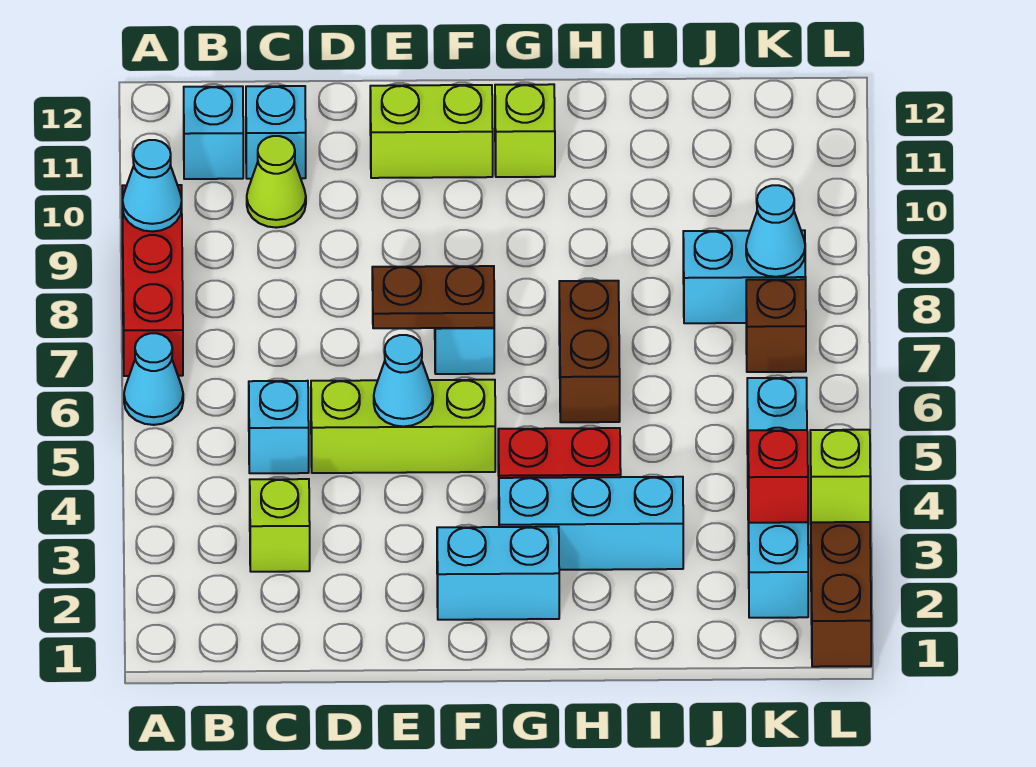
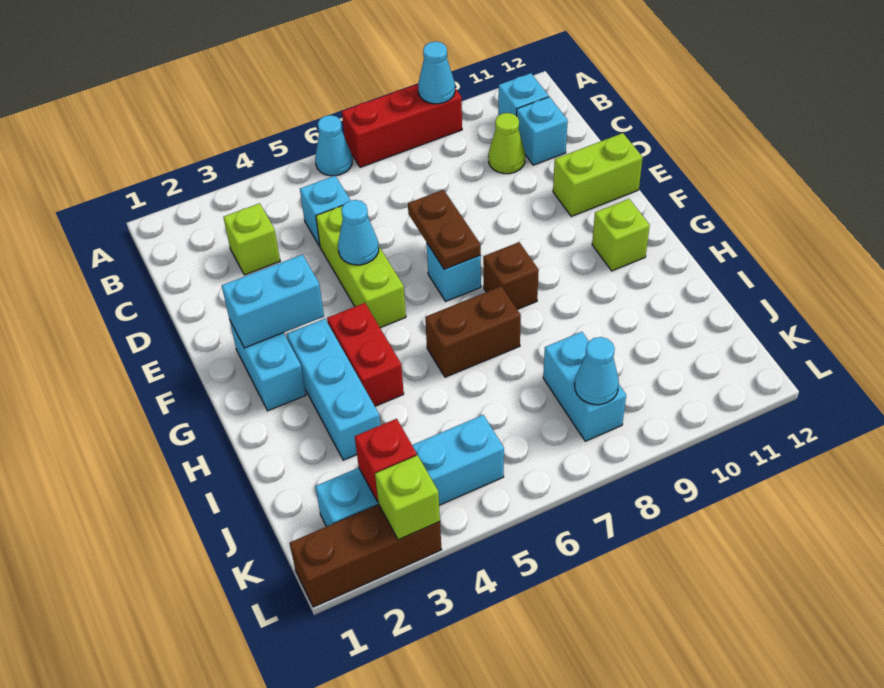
lime 1x2 brick [370,85,493,178] -> lime 1x2 brick turned to [553,133,643,216]
none -> cyan 1x2 brick [222,255,324,348]
brown 1x1 brick [746,279,806,372] -> brown 1x1 brick moved to [483,242,539,309]

